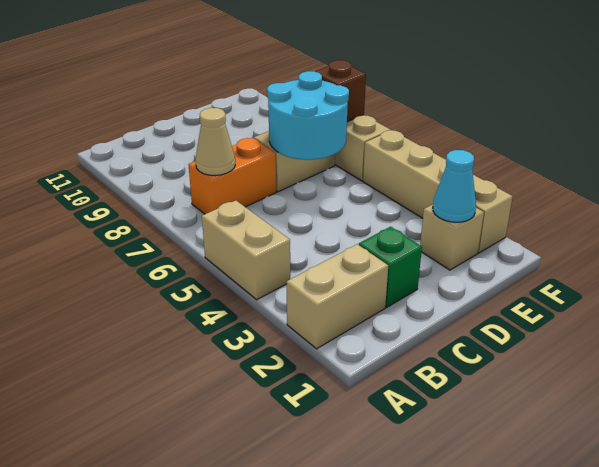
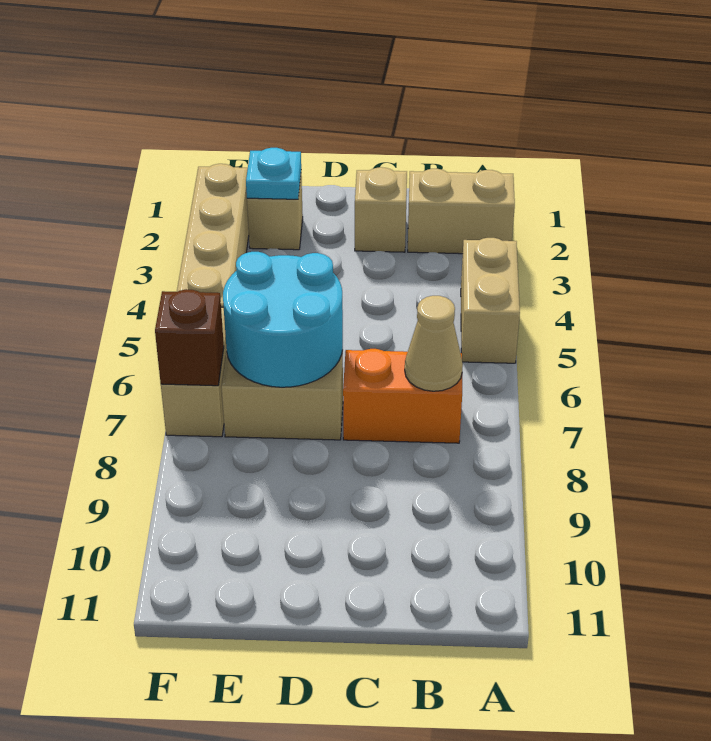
green 1x1 brick [359,227,422,307] -> tan 1x1 brick [355,167,407,252]
cyan 1x1 cone [433,150,476,222] -> cyan 1x1 plate [246,148,301,199]

